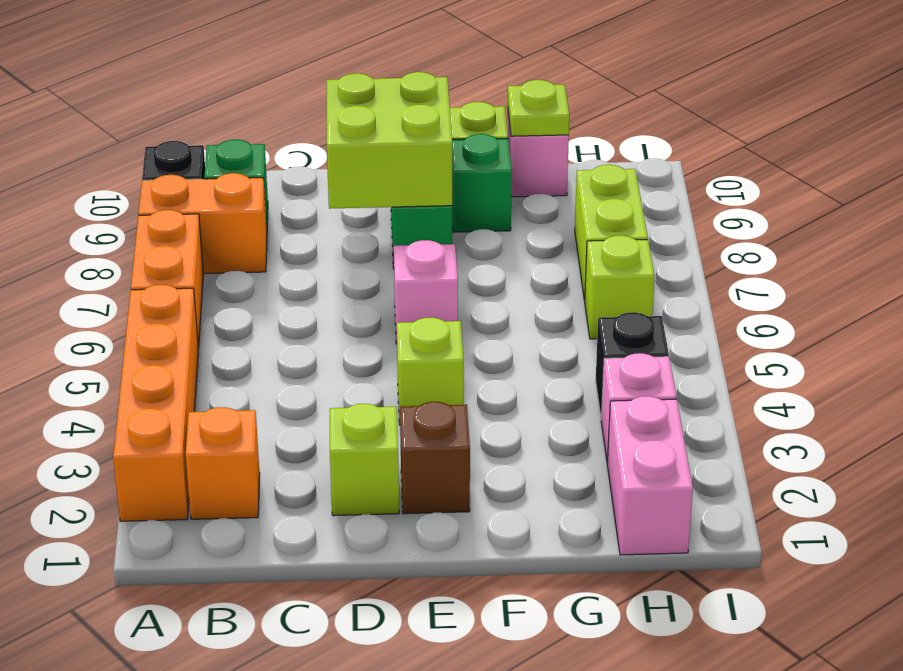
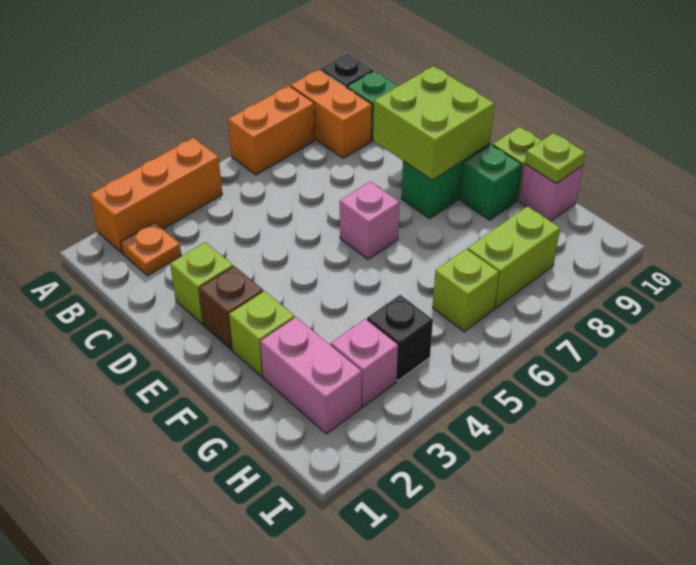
orange 1x4 brick [113,285,198,521] -> orange 1x3 brick [90,138,222,253]
orange 1x1 brick [186,407,260,519] -> orange 1x1 plate [121,223,181,276]
lime 1x1 brick [397,317,464,425] -> lime 1x1 brick moved to [229,291,295,377]
pink 1x2 brick [607,396,693,555] -> pink 1x2 brick turned to [260,317,362,434]

